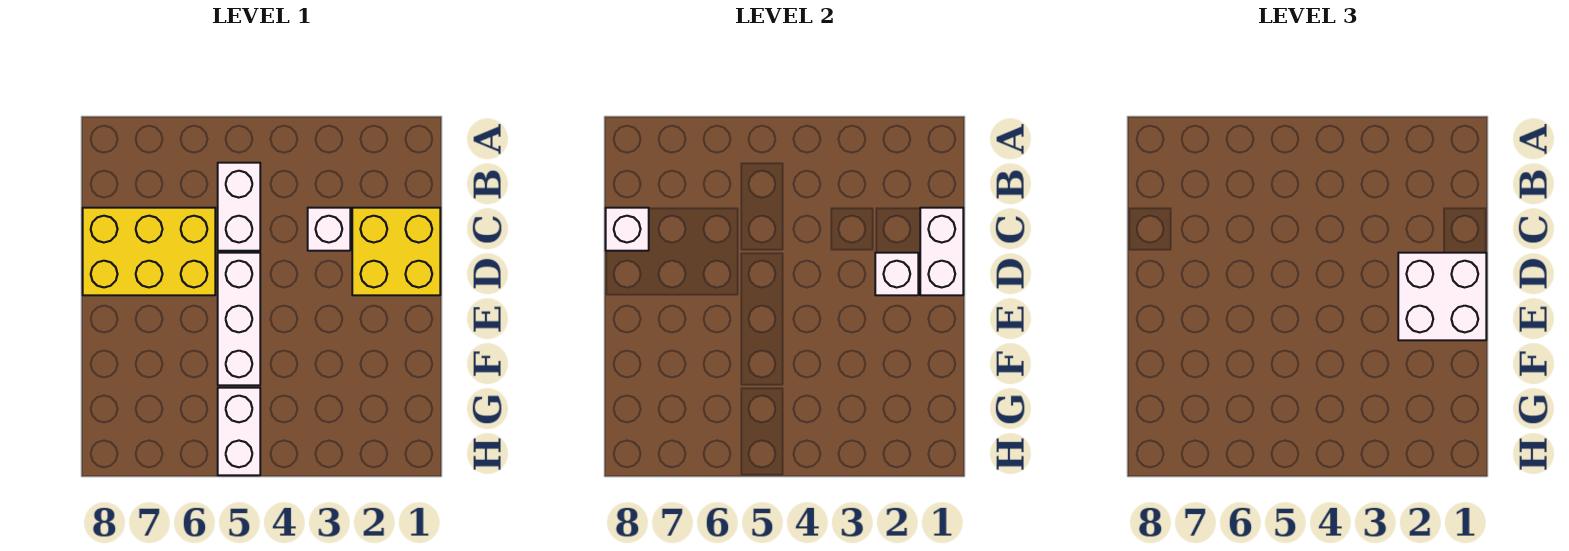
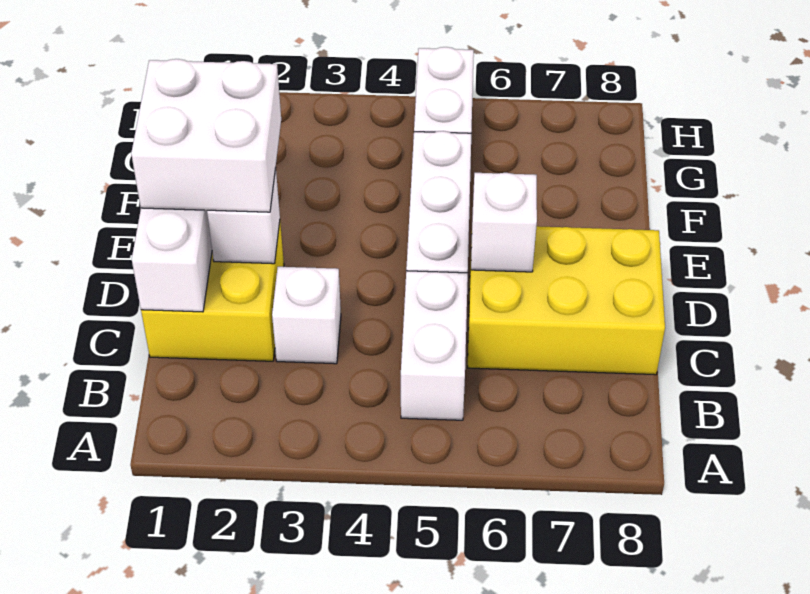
white 1x1 brick [606,208,649,251] -> white 1x1 brick moved to [471,173,537,272]

